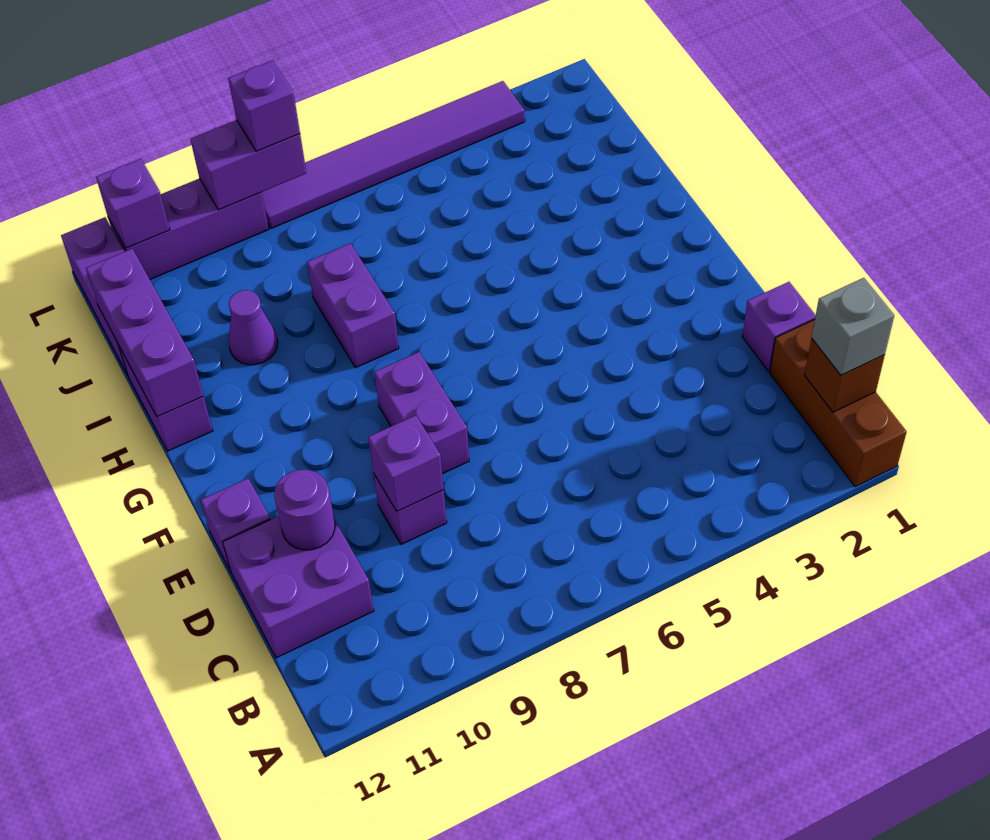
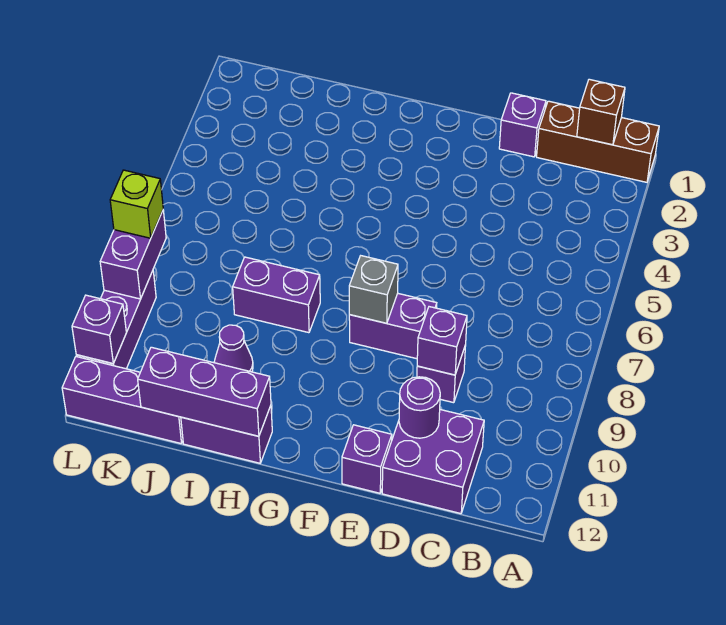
grey 1x1 brick [812,278,894,375] -> grey 1x1 brick moved to [349,256,398,323]
purple 1x6 tile [262,81,525,229] -> none
purple 1x1 brick [228,60,300,151] -> lime 1x1 brick [110,170,163,238]

